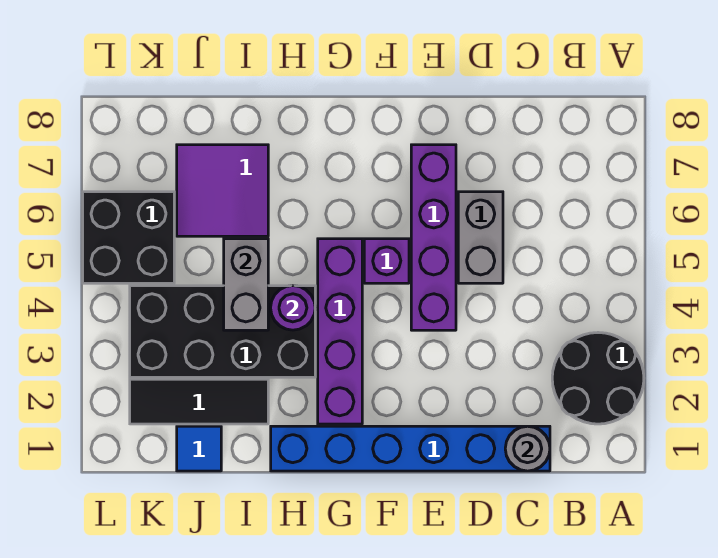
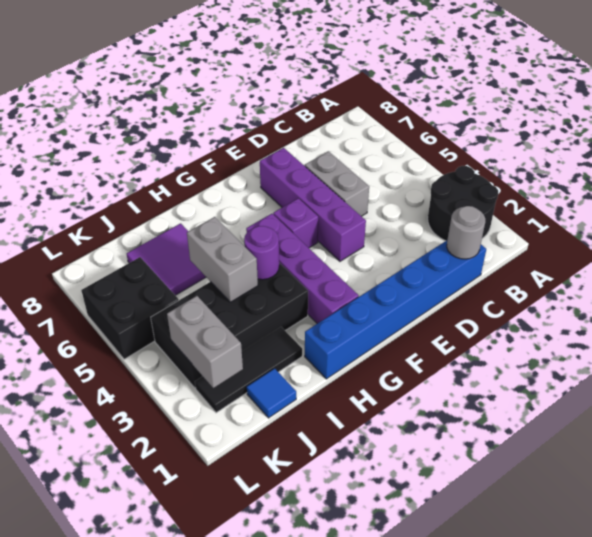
none -> grey 1x2 brick [167,296,243,388]

